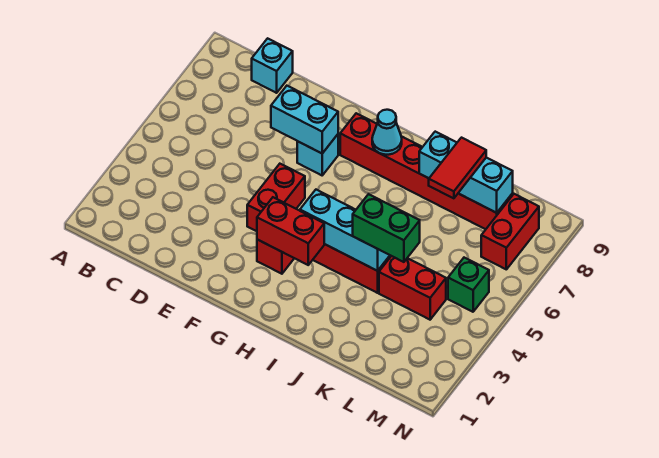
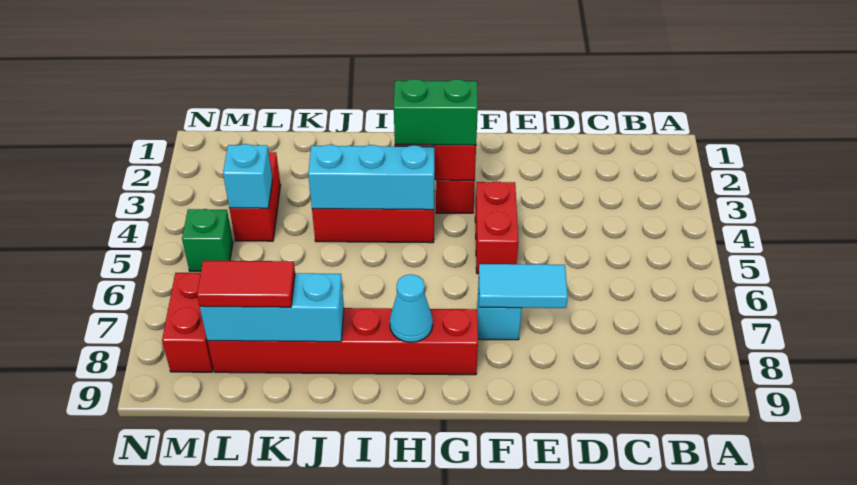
cyan 1x1 brick [252,38,293,93] -> cyan 1x1 brick moved to [223,144,272,208]
cyan 1x2 brick [271,86,338,153] -> cyan 1x2 tile [479,264,568,308]
green 1x2 brick [353,194,420,262] -> green 1x2 brick moved to [394,79,478,145]
red 1x2 brick [379,256,446,320] -> red 1x2 brick turned to [229,152,280,241]
red 1x2 tile [429,138,486,198] -> red 1x2 tile turned to [197,261,295,307]

